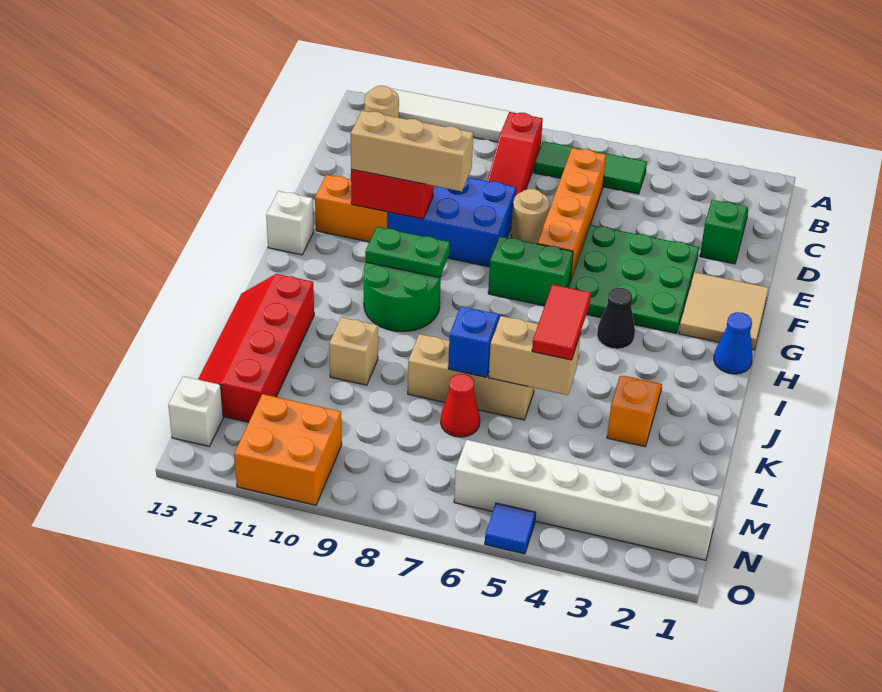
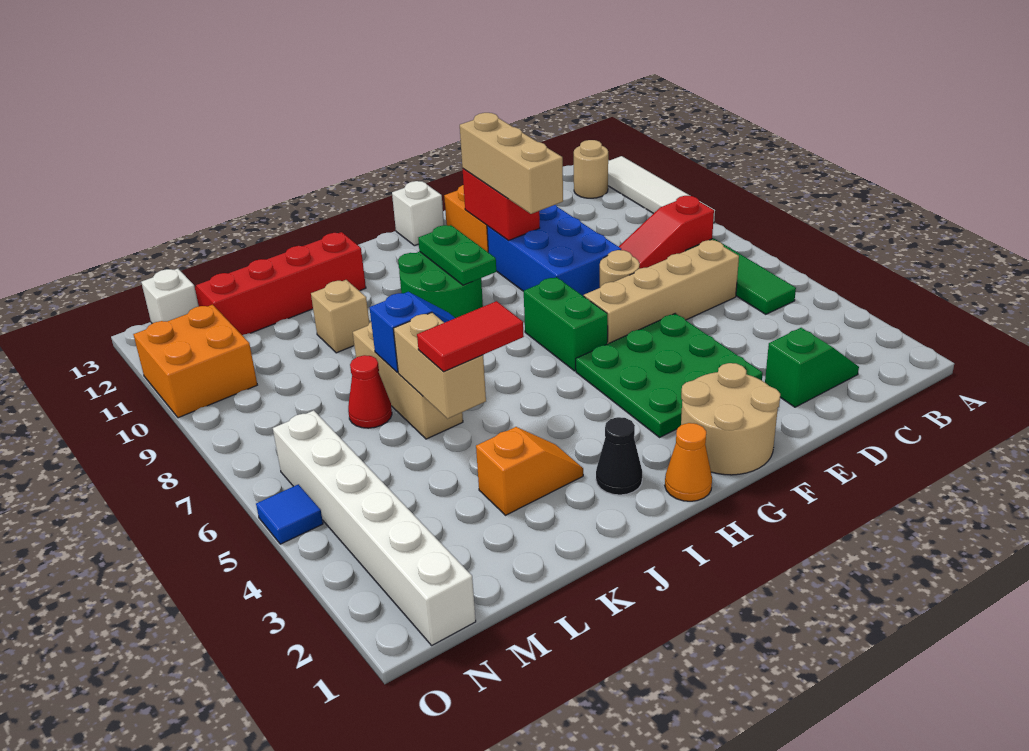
orange 1x4 brick [537,148,606,281] -> tan 1x4 brick [584,240,739,344]
tan 2x2 tile [679,272,769,350] -> tan 2x2 round brick [681,363,780,475]
blue 1x1 cone [714,312,752,374] -> orange 1x1 cone [665,423,712,501]
black 1x1 cone [597,288,635,349] -> black 1x1 cone moved to [596,417,642,495]

